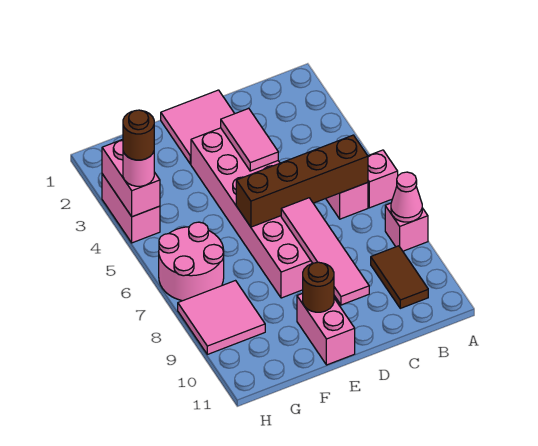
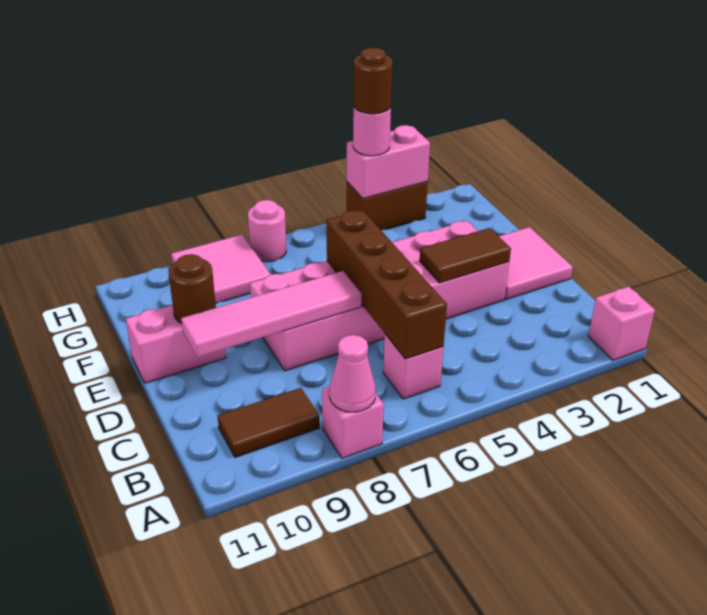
pink 1x1 brick [368,150,398,208] -> pink 1x1 brick moved to [588,287,655,360]
pink 1x2 tile [221,108,278,171] -> brown 1x2 tile [420,228,511,283]
pink 2x2 round brick [159,222,224,301] -> pink 1x1 round brick [248,200,286,262]
pink 1x2 brick [102,174,160,243] -> brown 1x2 brick [347,182,428,230]

